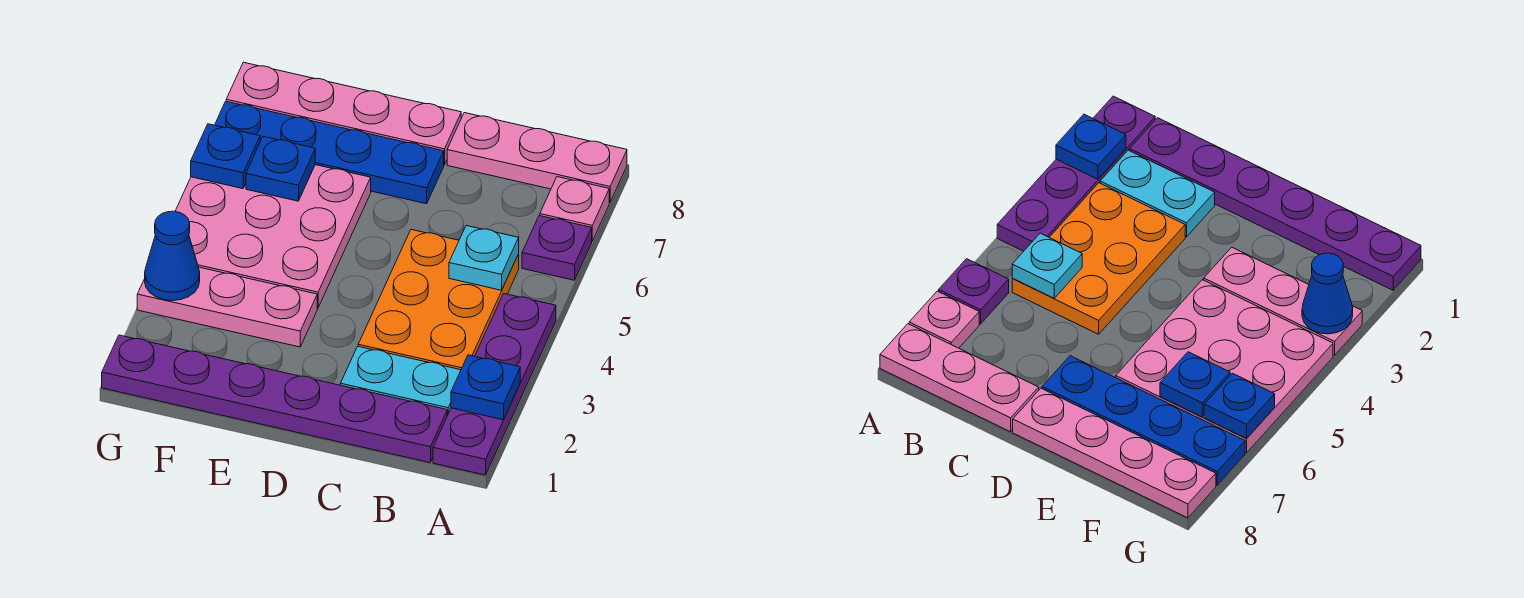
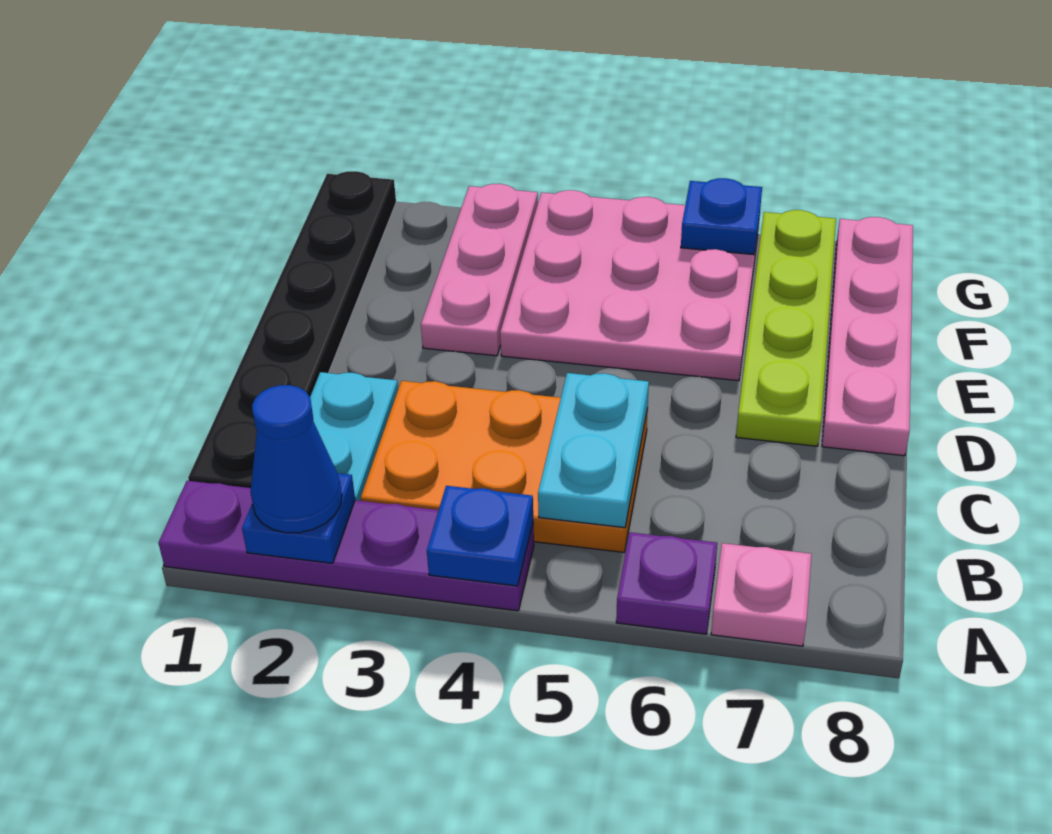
pink 1x3 plate [447,113,627,202] -> none
purple 1x6 plate [102,335,447,463] -> black 1x6 plate [188,171,396,488]
cyan 1x1 plate [449,226,519,290] -> cyan 1x2 plate [538,373,649,528]
blue 1x4 plate [215,102,444,204] -> lime 1x4 plate [736,210,836,446]
blue 1x1 plate [246,136,315,201] -> blue 1x1 plate moved to [427,486,533,586]
blue 1x1 cone [145,211,200,301] -> blue 1x1 cone moved to [250,385,342,533]

